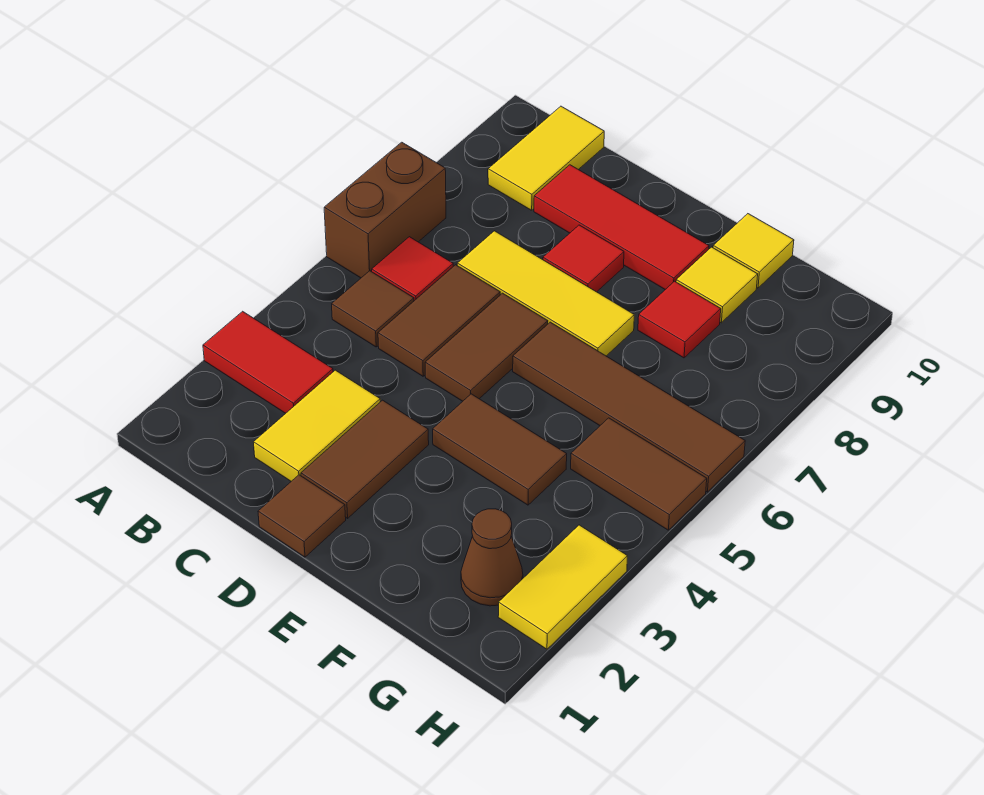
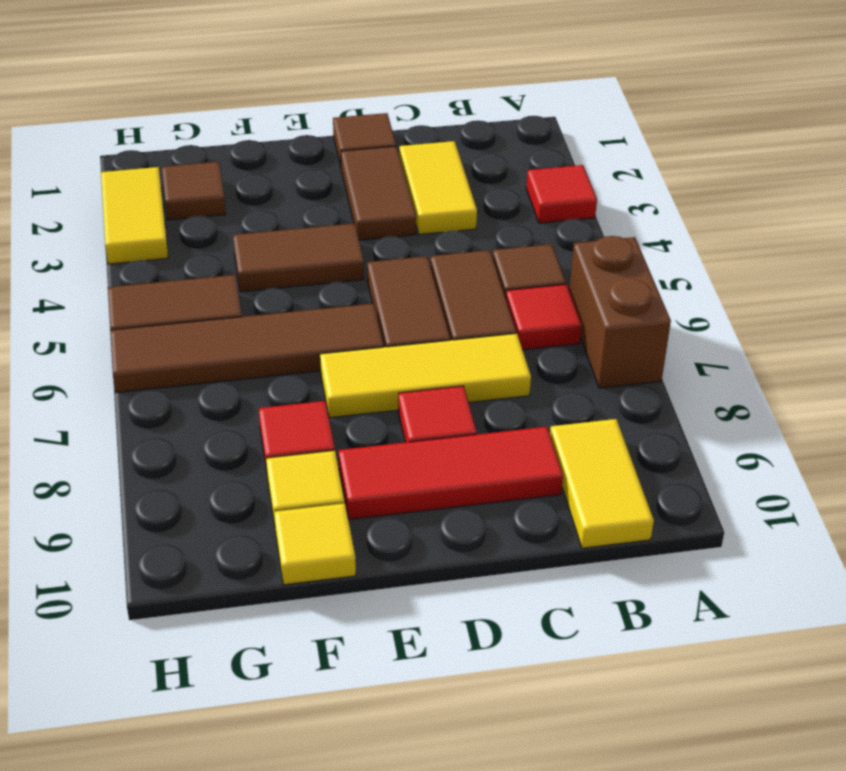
red 1x2 tile [203,311,333,413] -> red 1x1 tile [526,165,597,223]
brown 1x1 cone [461,509,523,606] -> brown 1x1 tile [162,162,226,220]

